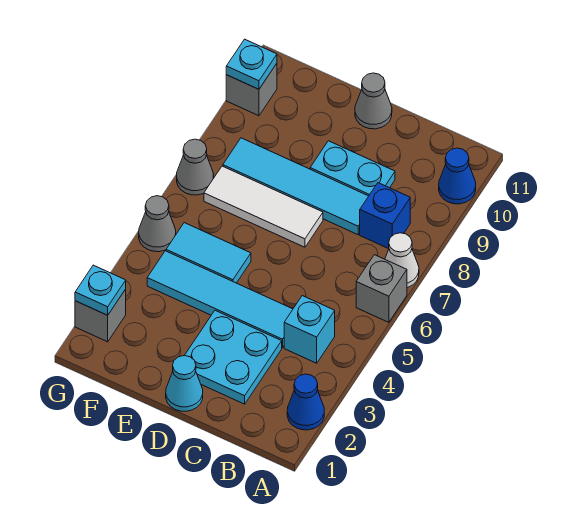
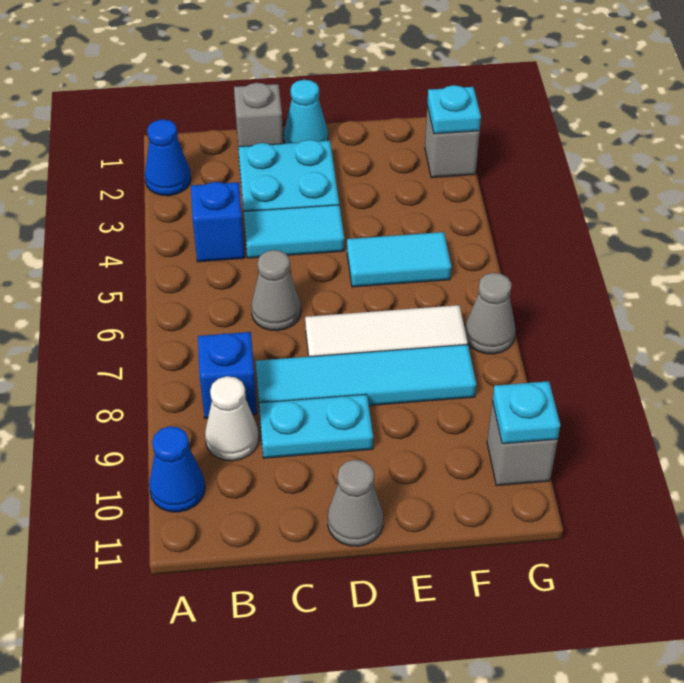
grey 1x1 brick [356,255,407,322] -> grey 1x1 brick moved to [234,83,283,149]
white 1x1 cone [385,233,419,288] -> white 1x1 cone moved to [205,376,259,461]
cyan 1x1 brick [284,296,335,363] -> blue 1x1 brick [191,182,245,262]
cyan 1x4 tile [147,251,293,348] -> cyan 1x2 tile [244,205,344,258]
grey 1x1 cone [139,196,176,252] -> grey 1x1 cone moved to [251,250,301,331]

